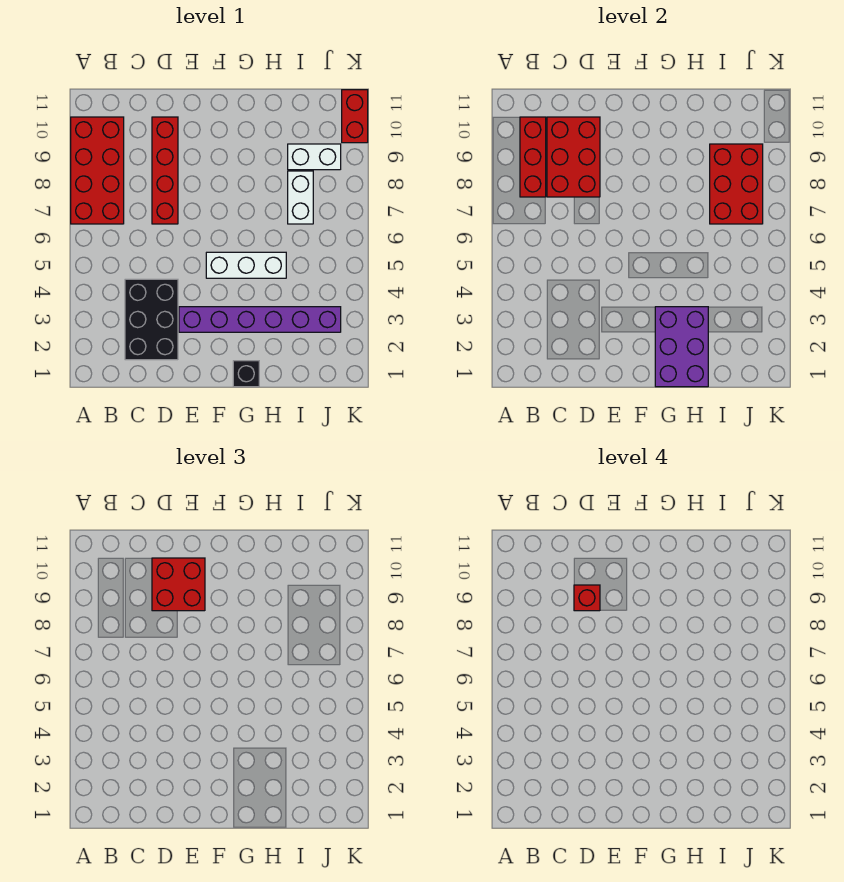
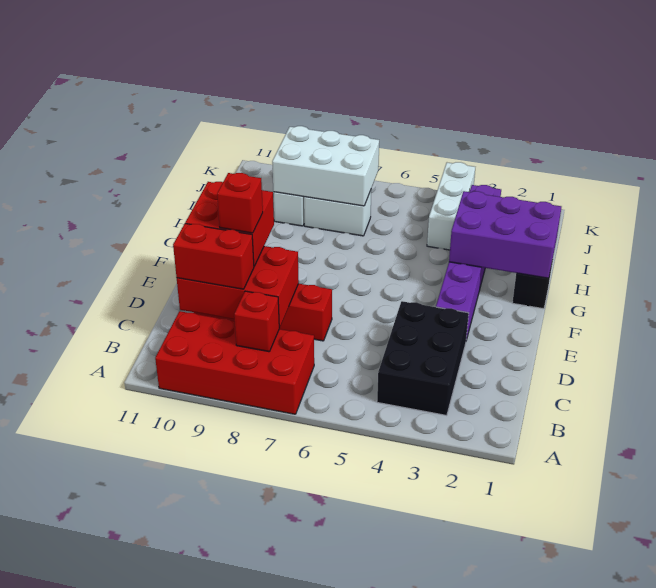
red 1x3 brick [520,117,546,197] -> red 1x1 brick [234,291,280,352]
black 2x3 brick [125,279,178,360] -> black 2x3 brick turned to [377,301,469,416]
white 1x3 brick [206,252,286,278] -> white 1x3 brick moved to [427,162,475,250]
red 2x3 brick [710,144,763,224] -> white 2x3 brick [272,126,379,206]
red 1x2 brick [342,90,368,143] -> red 1x2 brick moved to [173,224,254,289]

